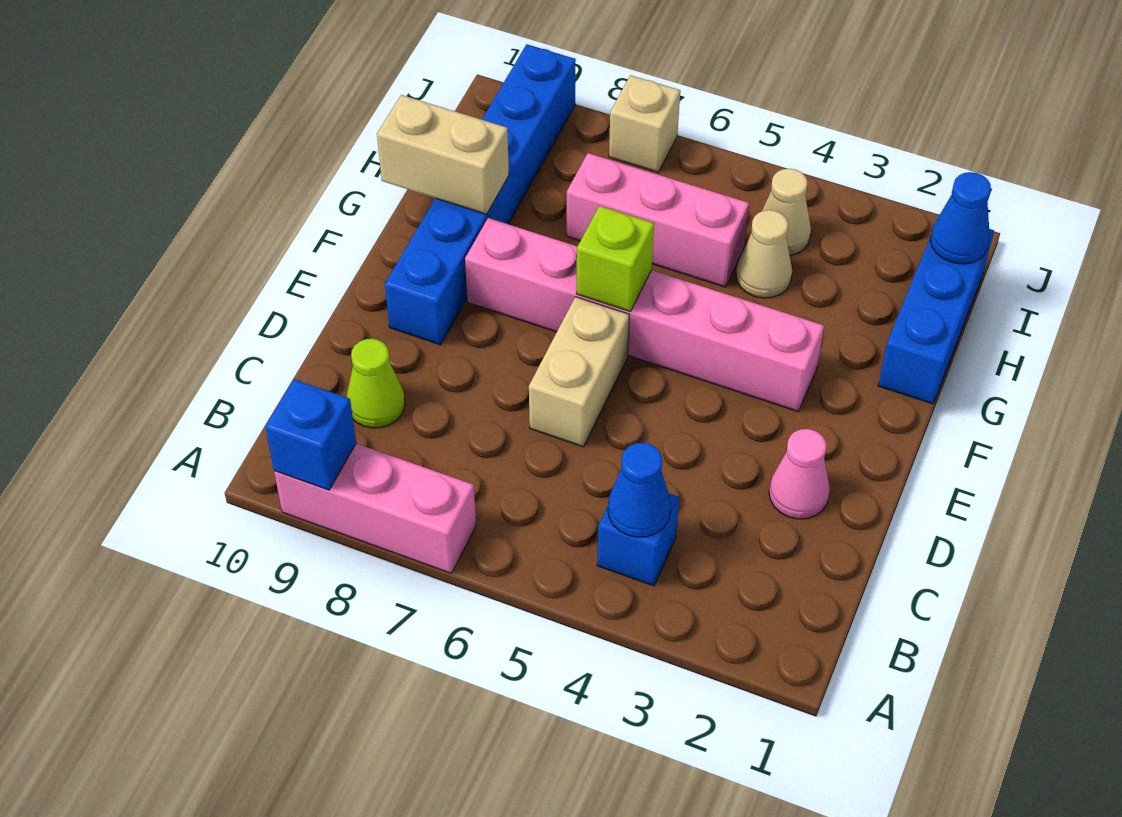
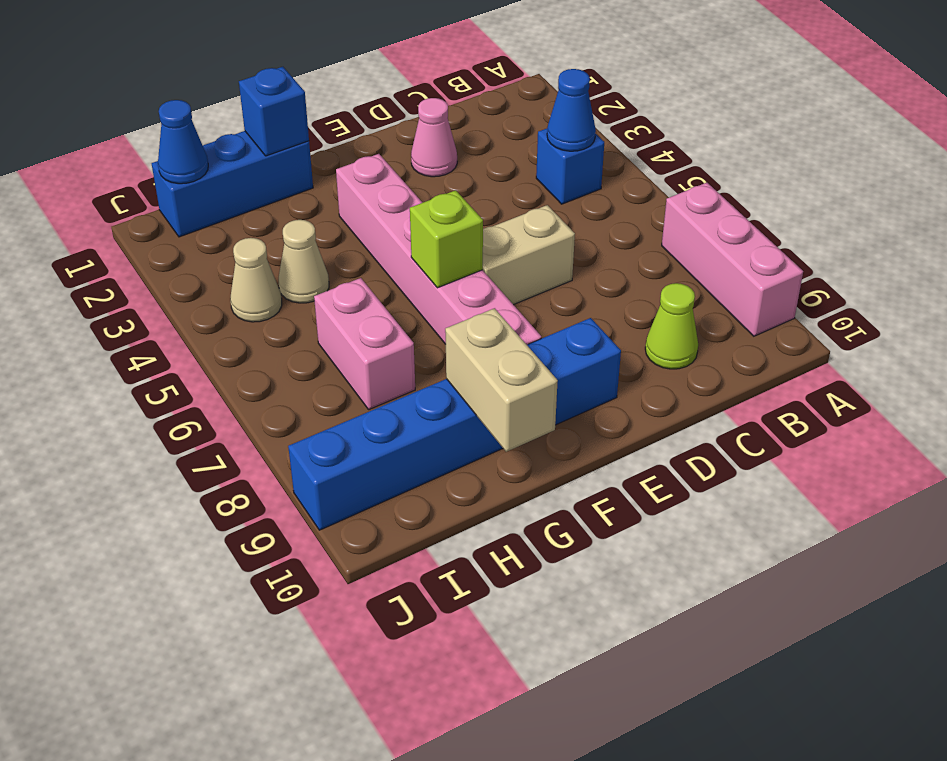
blue 1x1 brick [265,379,356,490] -> blue 1x1 brick moved to [239,67,309,156]
pink 1x3 brick [567,153,749,287] -> pink 1x2 brick [314,278,415,409]
tan 1x1 brick [609,75,680,172] -> none

